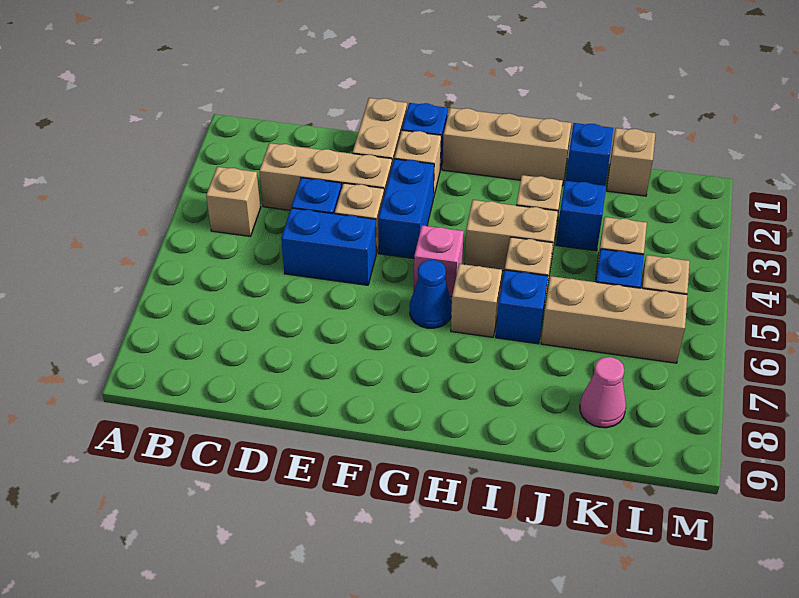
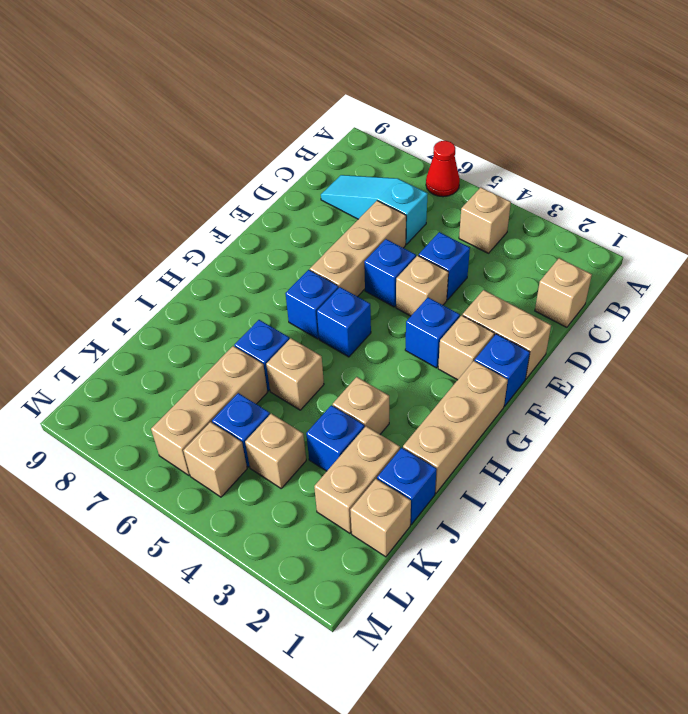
none -> red 1x1 cone [426,141,460,197]
tan 1x3 brick [259,143,392,210] -> tan 1x3 brick moved to [310,201,406,297]
none -> cyan 1x3 slope [321,175,428,244]
blue 1x2 brick [281,208,376,285] -> blue 1x1 brick [364,239,416,307]
blue 1x2 brick [378,159,434,259] -> blue 1x1 brick [405,297,460,368]
pink 1x1 brick [414,225,464,297] -> blue 1x1 brick [317,287,371,357]
blue 1x1 cone [410,260,452,328] -> blue 1x1 brick [285,270,338,339]
tan 1x2 brick [464,200,558,271] -> tan 1x2 brick moved to [314,426,400,533]
tan 1x1 brick [451,264,502,337] -> tan 1x1 brick moved to [535,258,592,327]
pink 1x1 cone [580,357,626,428] -> none

